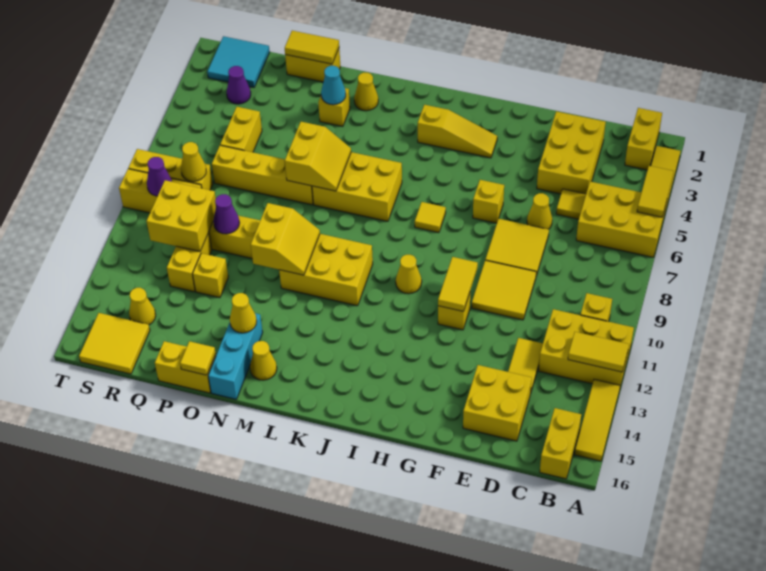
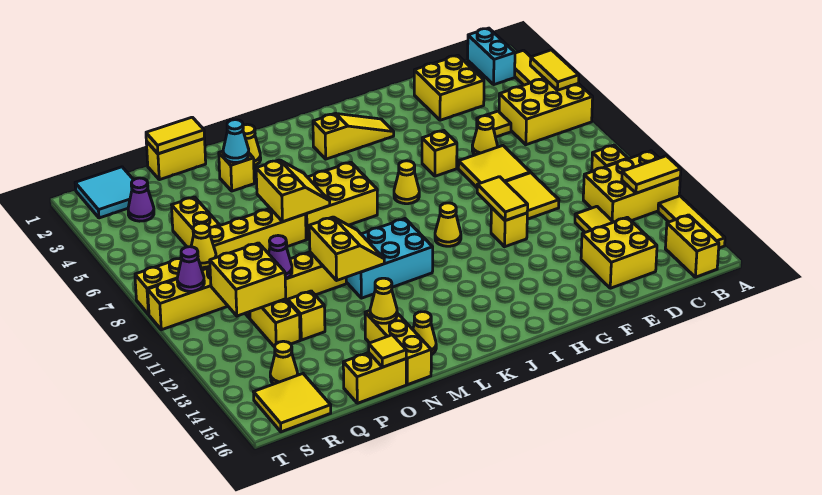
yellow 1x2 brick [625,108,662,170] -> cyan 1x2 brick [468,28,515,85]
yellow 2x3 brick [537,111,606,194] -> yellow 2x2 brick [414,55,484,120]
yellow 1x1 tile [415,202,446,233] -> yellow 1x1 cone [394,161,419,204]
yellow 2x3 brick [279,234,373,306] -> cyan 2x3 brick [346,219,433,298]
cyan 1x3 brick [208,313,263,399] -> yellow 1x3 brick [365,311,431,385]

